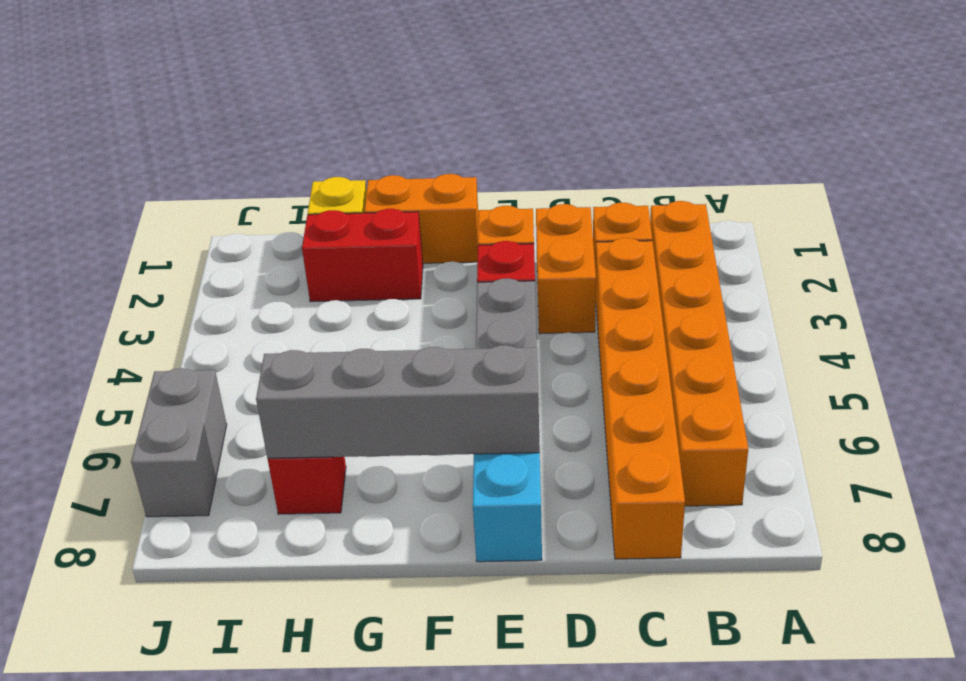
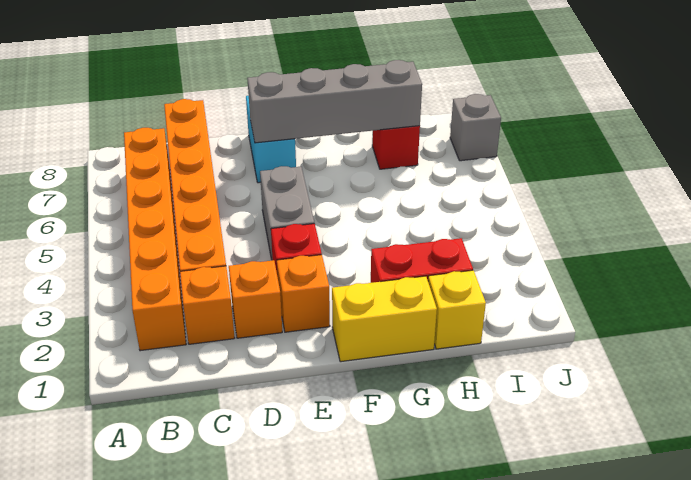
orange 1x2 brick [536,204,596,334] -> orange 1x1 brick [229,260,282,338]
orange 1x2 brick [364,174,478,263] -> yellow 1x2 brick [332,276,437,362]
grey 1x2 brick [131,368,227,517] -> grey 1x1 brick [450,94,501,161]

